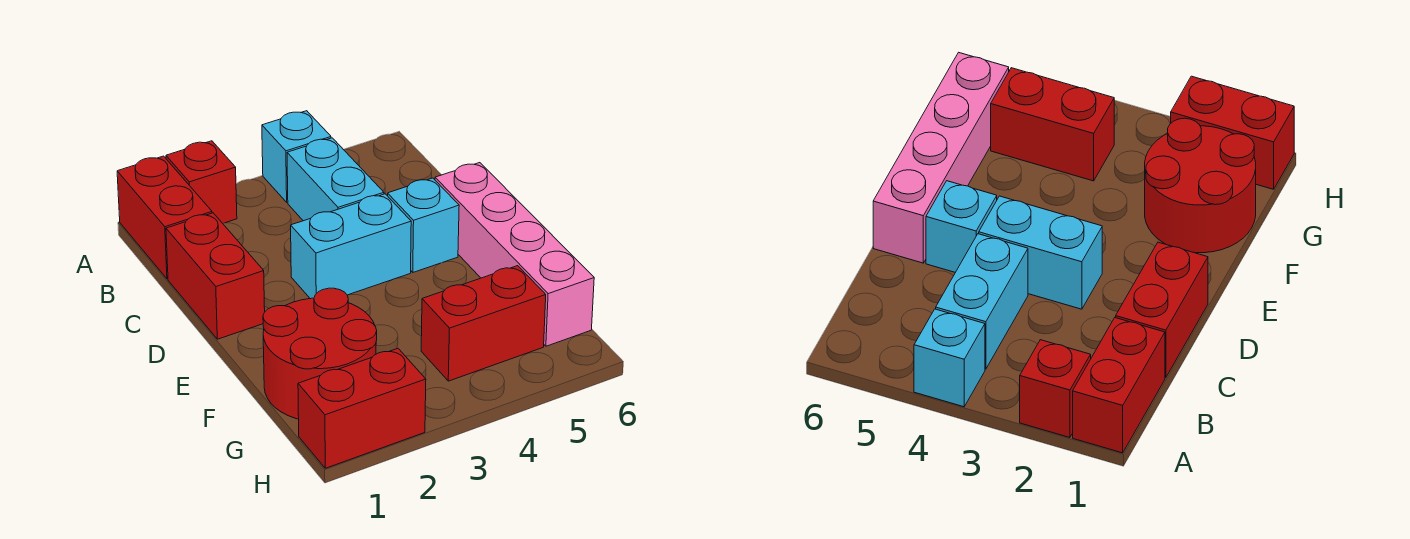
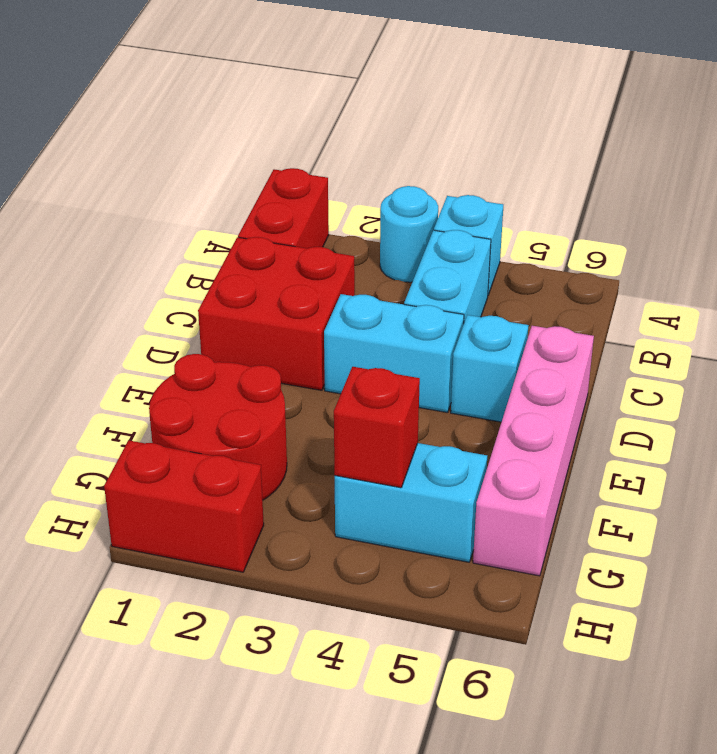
red 1x1 brick [166,141,237,223] -> red 1x1 brick moved to [334,367,420,488]
none -> cyan 1x1 round brick [380,186,438,282]
red 1x2 brick [166,213,265,339] -> red 2x2 brick [198,237,355,390]
red 1x2 brick [421,266,546,381] -> cyan 1x2 brick [335,443,487,562]

